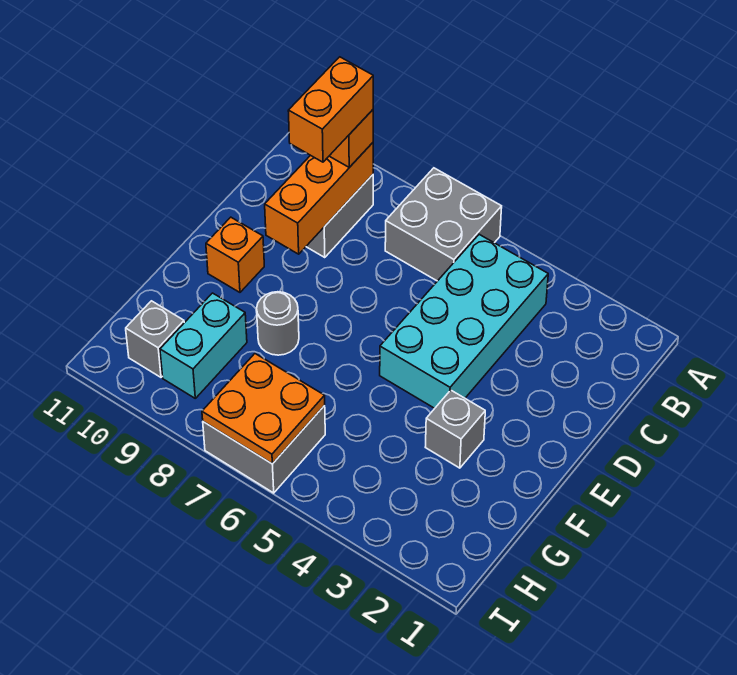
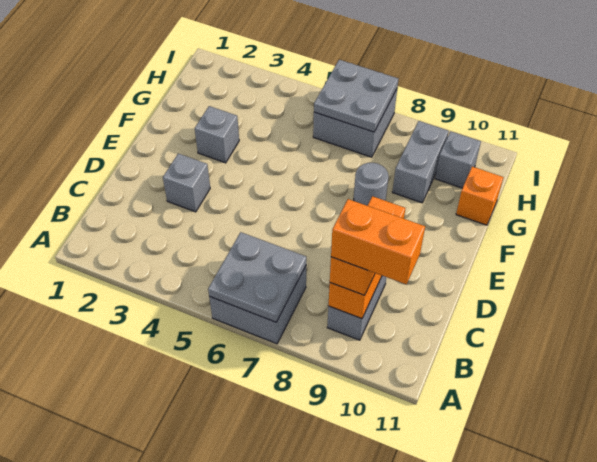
none -> grey 2x2 plate [208,232,306,322]
cyan 2x4 brick [380,234,548,408] -> none
orange 1x2 brick [288,57,373,162] -> orange 1x2 brick turned to [331,199,425,284]
none -> grey 1x1 brick [163,154,210,212]
orange 1x1 brick [206,217,264,292] -> orange 1x1 brick moved to [456,167,503,225]
cyan 1x2 brick [160,293,247,398] -> grey 1x2 brick [392,121,449,203]
orange 2x2 plate [202,354,325,464] -> grey 2x2 plate [314,60,398,132]

